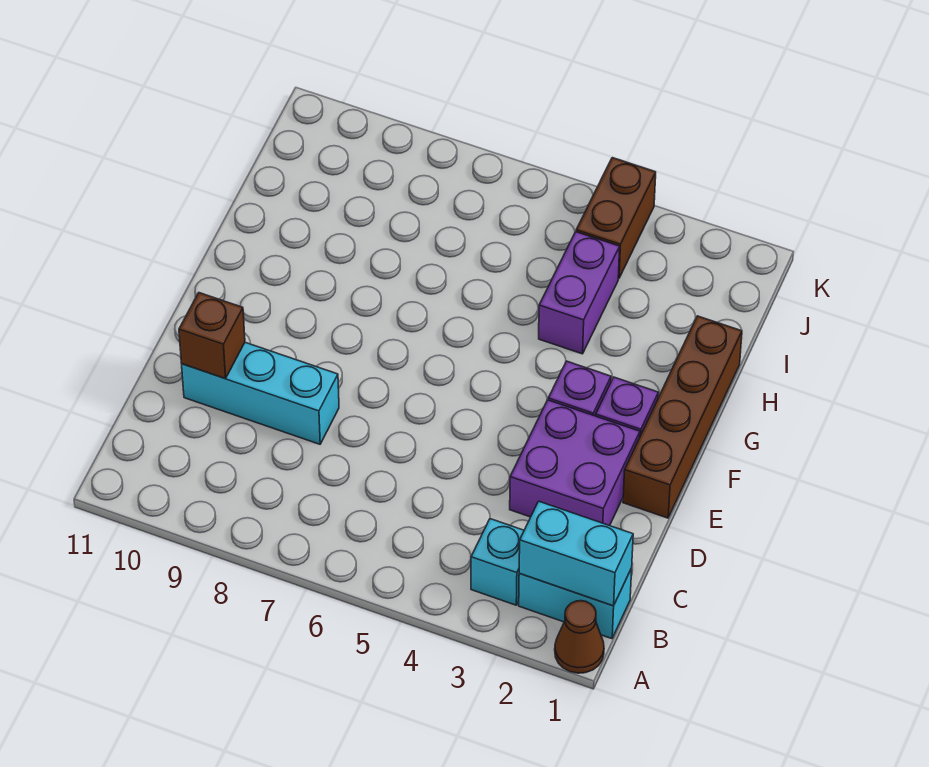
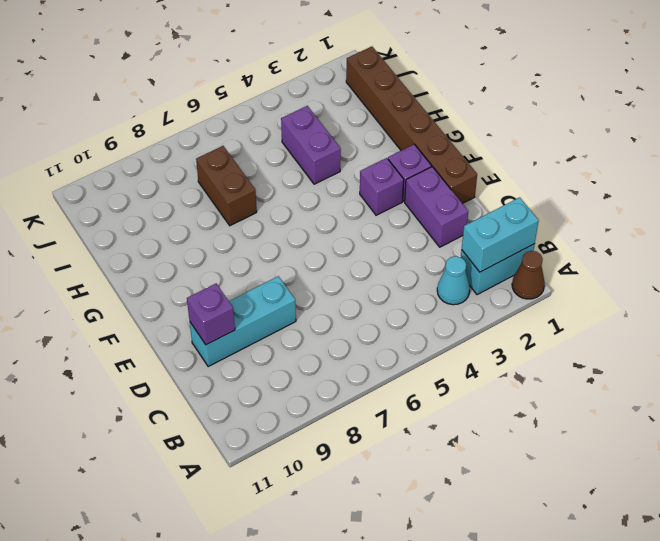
cyan 1x1 brick [471,519,524,605] -> cyan 1x1 cone [437,256,470,305]
purple 2x2 brick [510,400,640,526] -> purple 1x2 brick [405,167,468,247]
brown 1x1 brick [179,293,245,379] -> purple 1x1 brick [187,284,235,345]
brown 1x4 brick [623,316,742,518] -> brown 1x6 brick [346,47,477,204]
brown 1x2 brick [576,158,656,278] -> brown 1x2 brick moved to [196,146,257,226]

